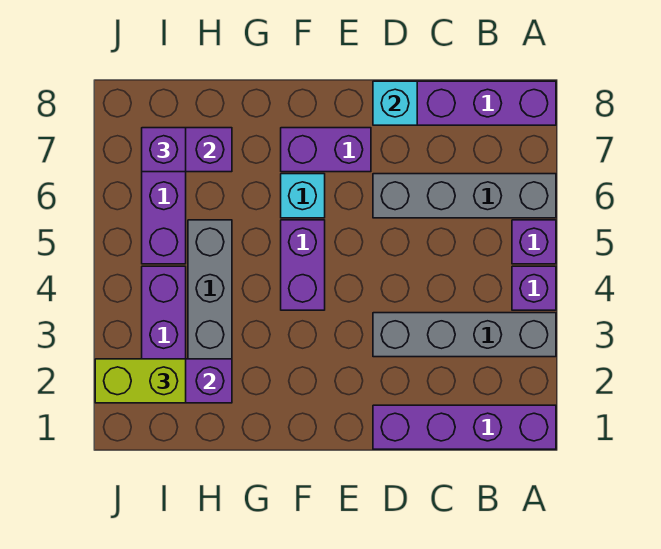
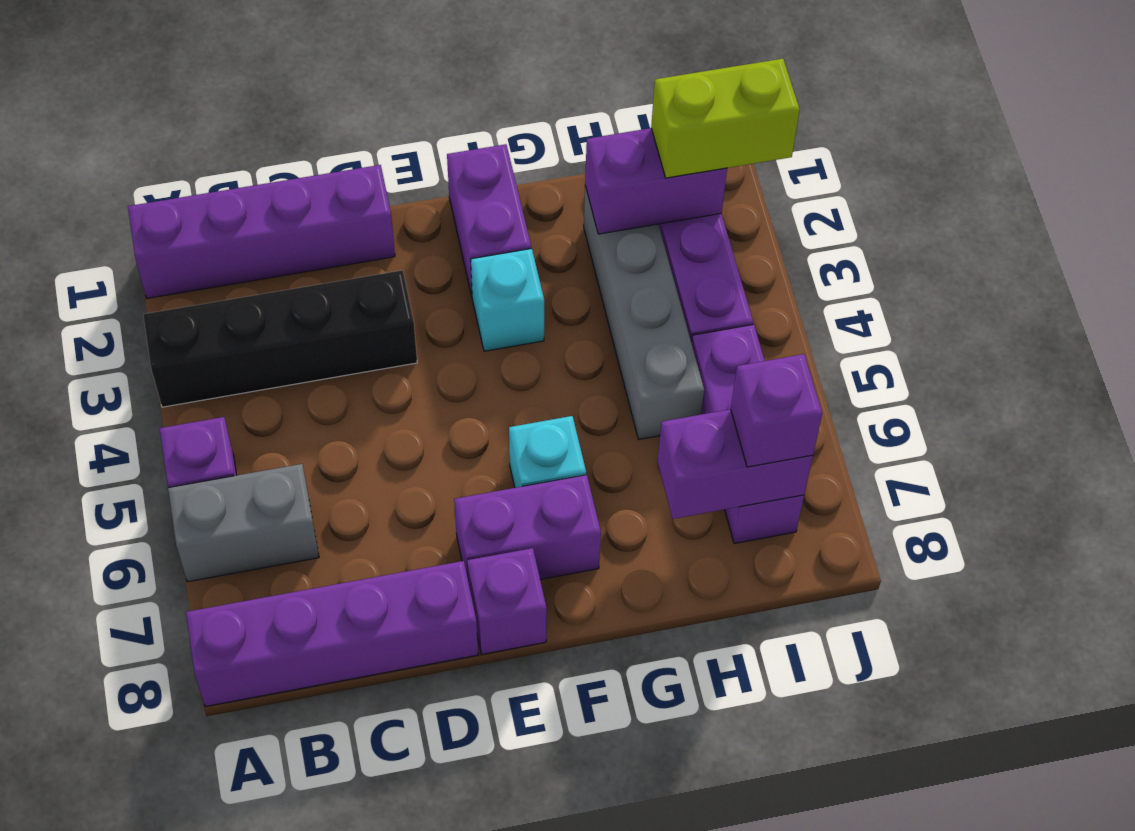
grey 1x4 brick [373,313,556,357] -> black 1x4 brick [143,270,417,407]
purple 1x1 brick [512,266,556,310] -> purple 1x1 brick moved to [467,548,547,654]
grey 1x4 brick [373,174,556,218] -> grey 1x2 brick [168,464,319,582]
cyan 1x1 brick [373,81,417,125] -> cyan 1x1 brick moved to [471,248,544,351]
purple 1x2 brick [281,220,325,310] -> purple 1x2 brick moved to [447,144,531,296]

